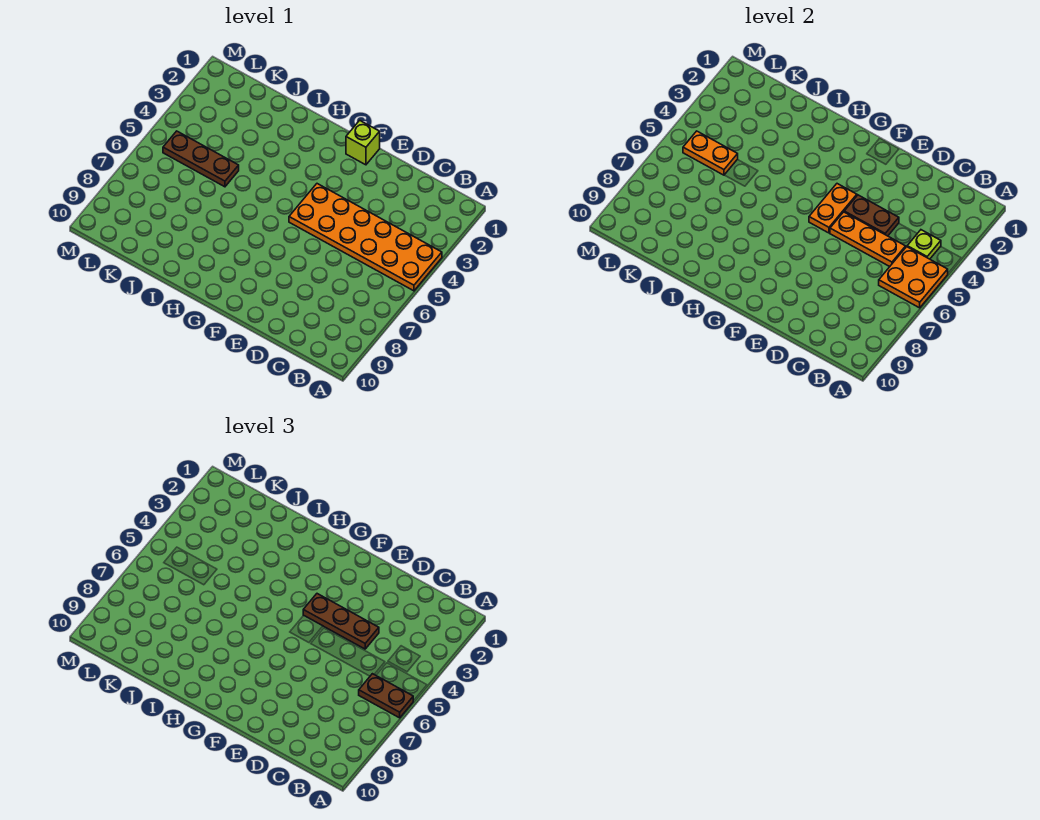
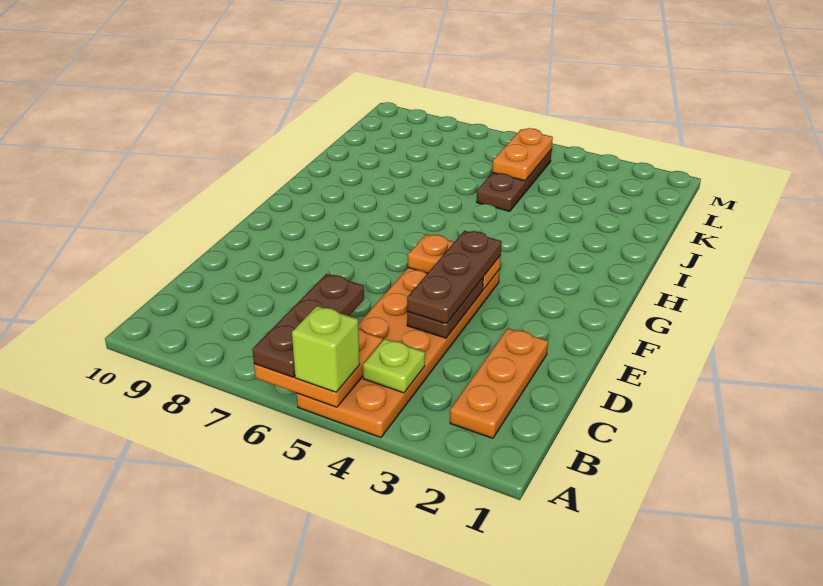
brown 1x2 plate [359,674,413,718] -> brown 1x3 plate [252,274,364,377]
orange 1x3 plate [830,212,906,267] -> orange 1x3 plate moved to [450,328,548,438]
lime 1x1 brick [346,120,380,165] -> lime 1x1 brick moved to [292,306,360,392]

